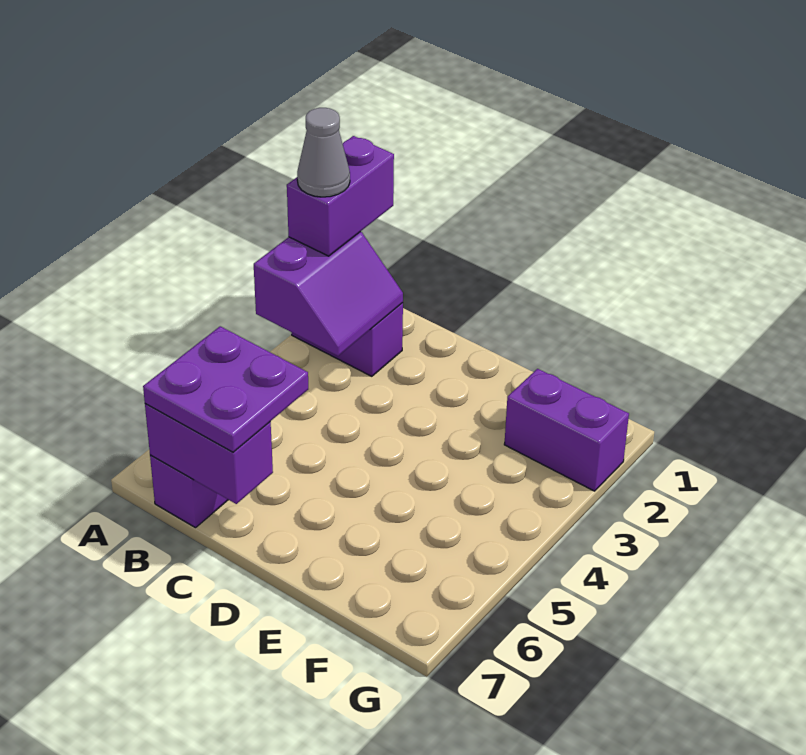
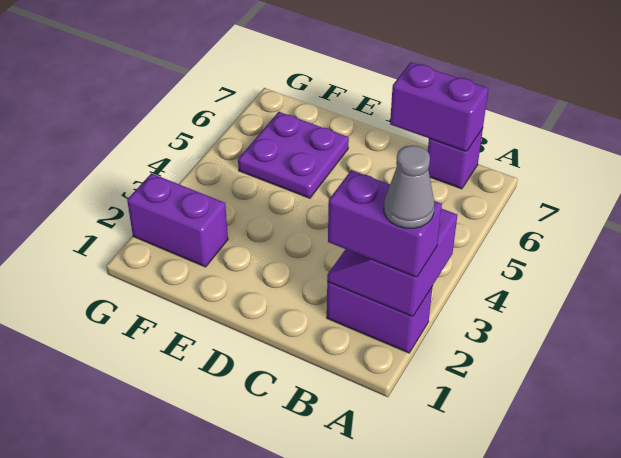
purple 1x2 brick [287,136,394,256] -> purple 1x2 brick turned to [328,170,442,277]
purple 2x2 plate [143,326,308,452] -> purple 2x2 plate moved to [238,112,349,198]

